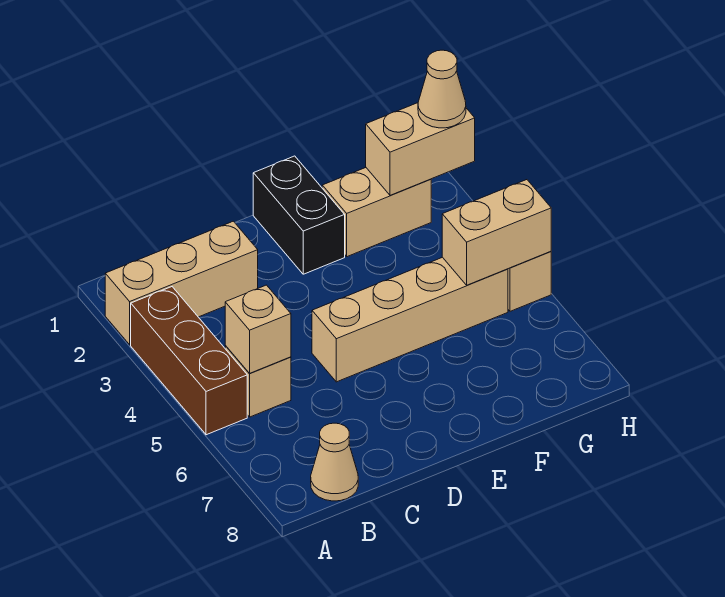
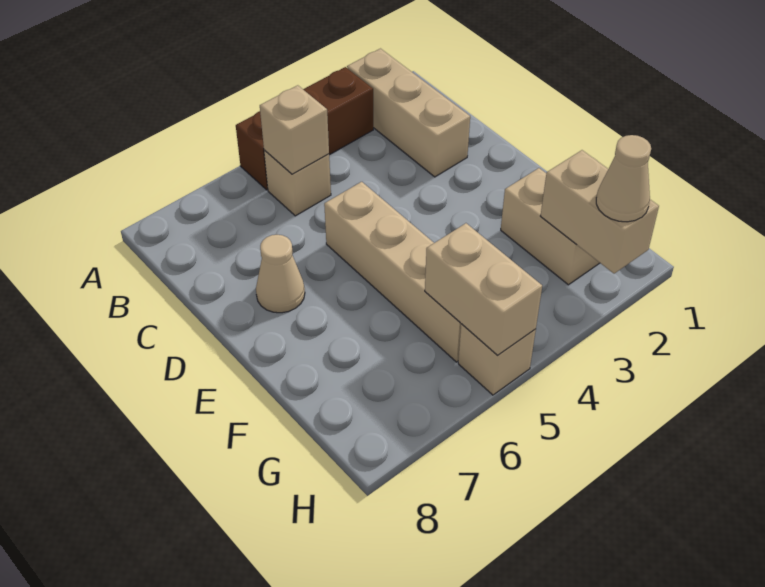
tan 1x1 cone [311,423,358,501] -> tan 1x1 cone moved to [256,235,305,313]
black 1x2 brick [253,156,345,274] -> none

